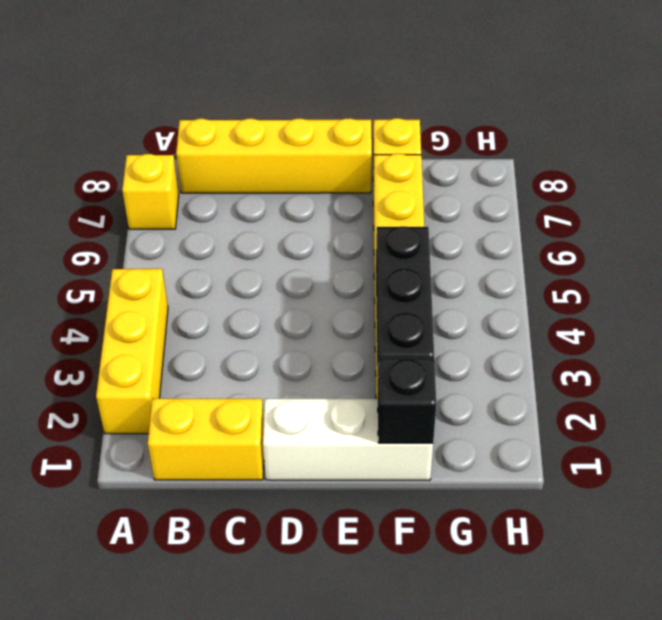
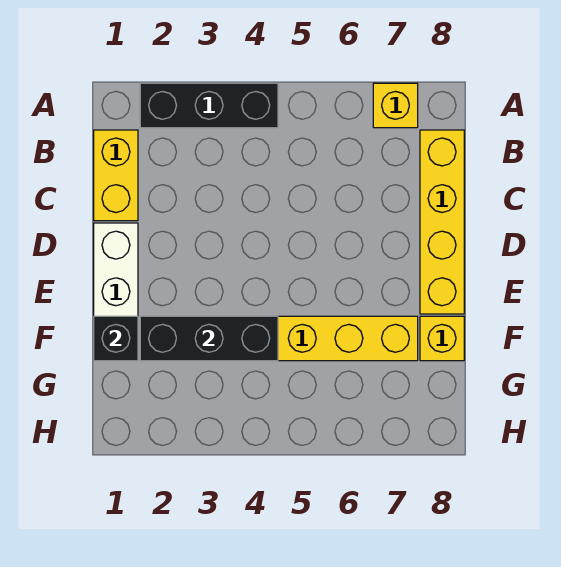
yellow 1x3 brick [96,269,168,434] -> black 1x3 brick [140,83,278,128]

